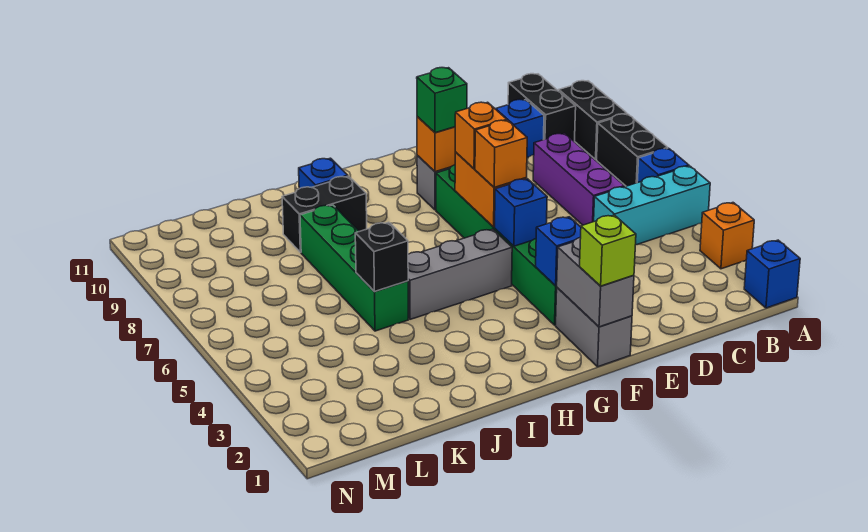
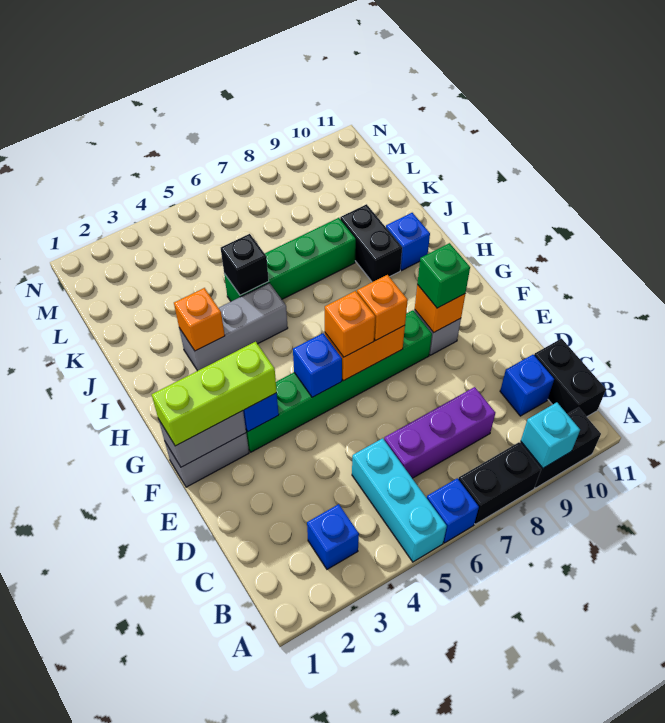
blue 1x1 brick [744,240,800,308] -> blue 1x1 brick moved to [307,504,359,569]
orange 1x1 brick [700,203,754,269] -> orange 1x1 brick moved to [174,288,225,351]
none -> cyan 1x1 brick [521,402,580,468]
black 1x2 brick [508,74,576,142] -> black 1x2 brick turned to [534,339,606,417]
lime 1x1 brick [580,215,636,286] -> lime 1x3 brick [152,342,277,446]
grey 1x3 brick [408,229,512,319] -> grey 1x3 brick turned to [179,283,288,371]

